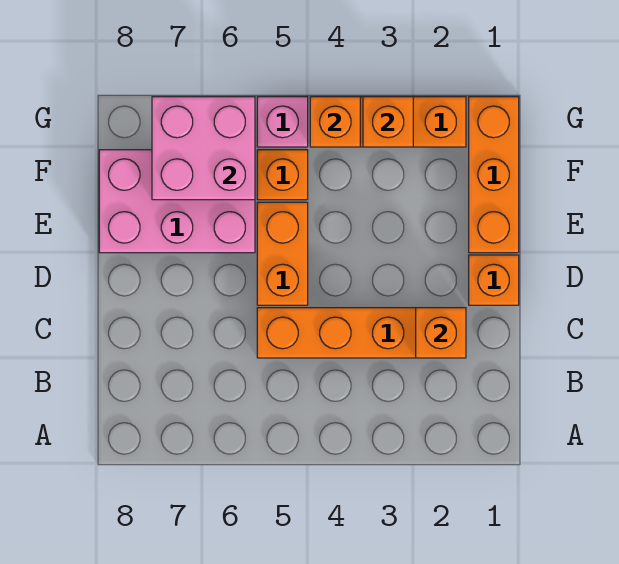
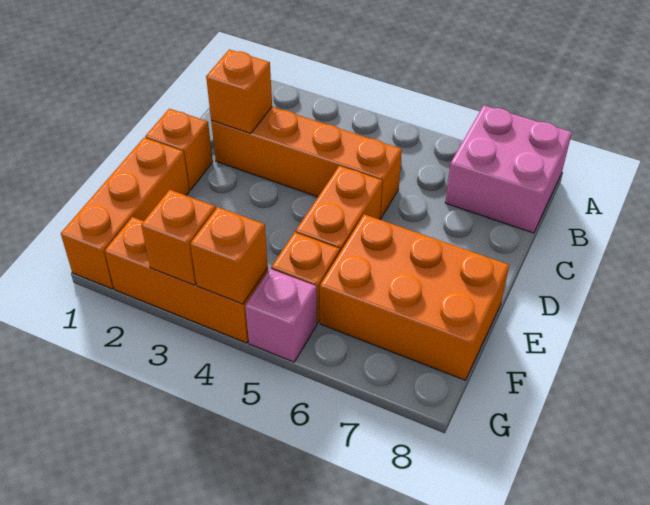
pink 2x3 brick [99,150,255,253] -> orange 2x3 brick [320,214,509,380]
pink 2x2 brick [152,97,255,200] -> pink 2x2 brick moved to [445,105,572,233]

